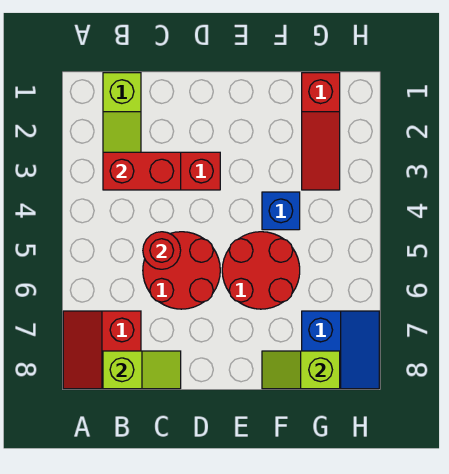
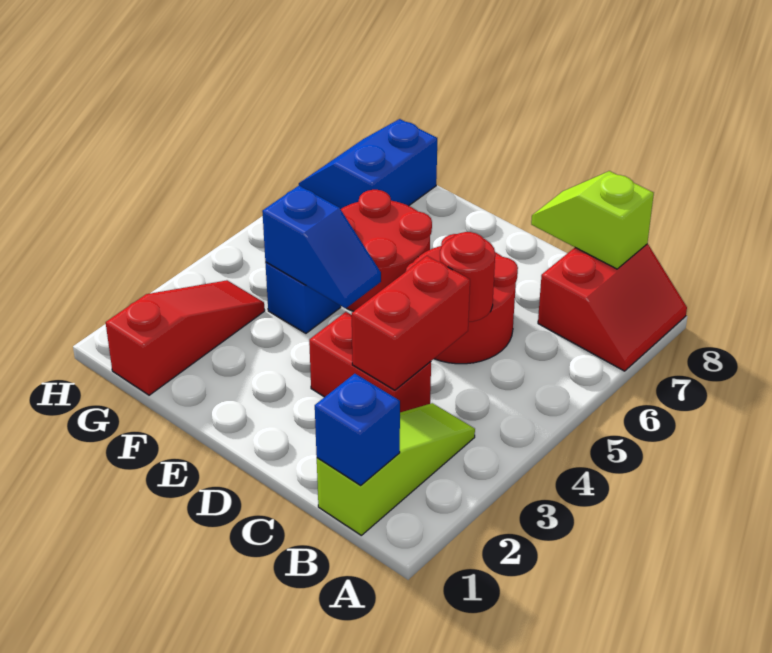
none -> blue 1x1 brick [315,374,400,485]
red 1x2 brick [103,152,181,190] -> red 1x2 brick turned to [352,256,470,390]
none -> blue 1x2 slope [262,186,381,308]
lime 1x2 slope [262,351,340,389] -> none

